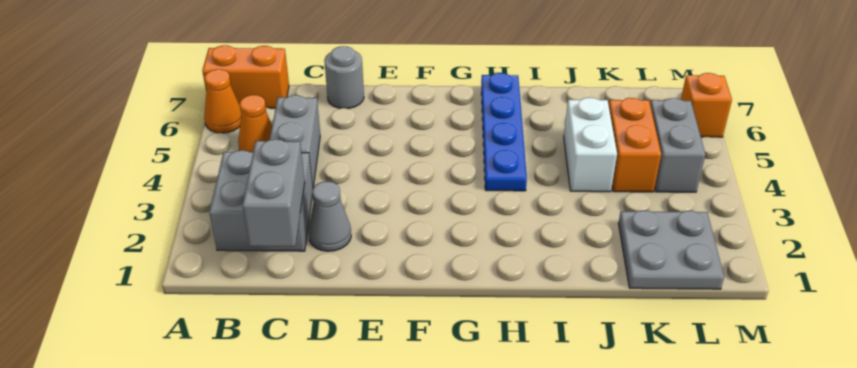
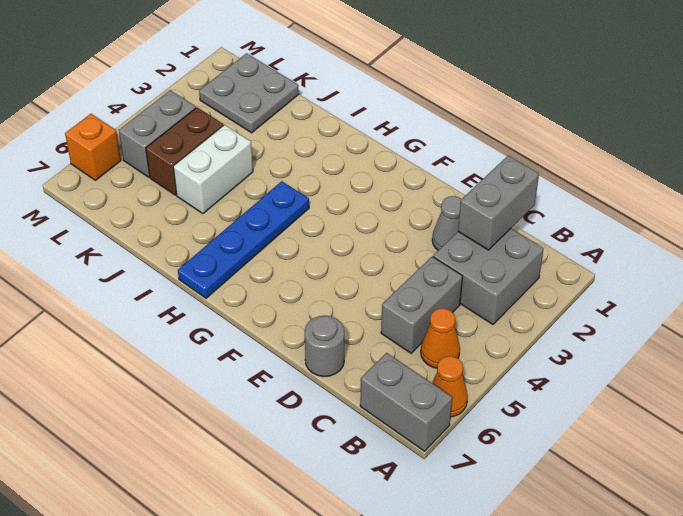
orange 1x2 brick [202,45,289,108] -> grey 1x2 brick [360,353,452,451]
orange 1x2 brick [609,98,661,192] -> brown 1x2 brick [146,107,223,195]

